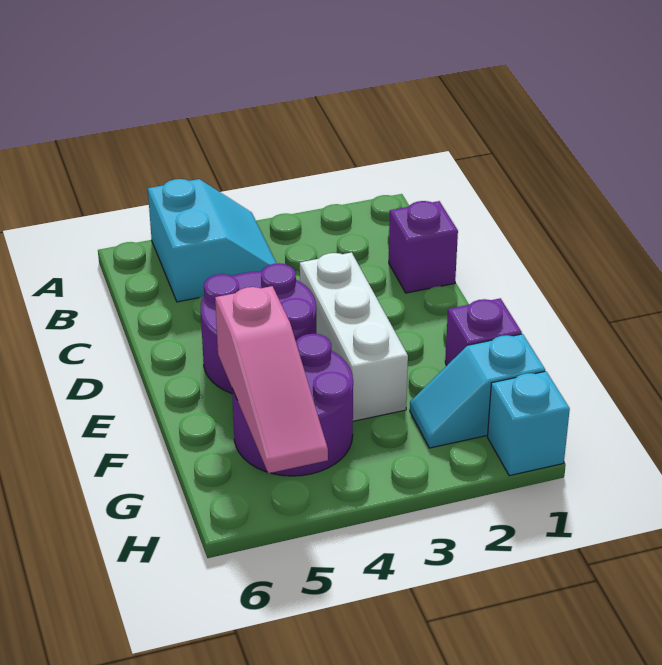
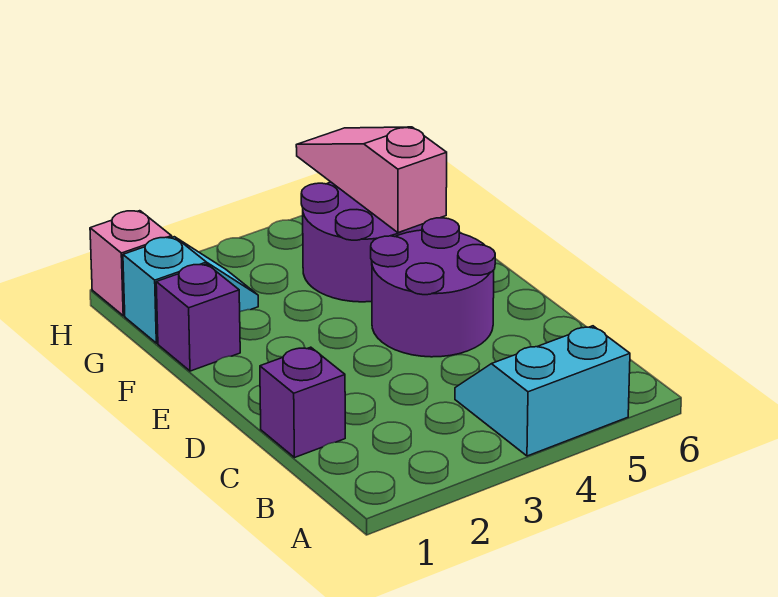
cyan 2x2 slope [148,179,277,302] -> cyan 2x2 slope turned to [455,326,630,456]
white 1x3 brick [300,252,408,421] -> none
cyan 1x1 brick [488,371,570,476] -> pink 1x1 brick [90,211,172,316]

